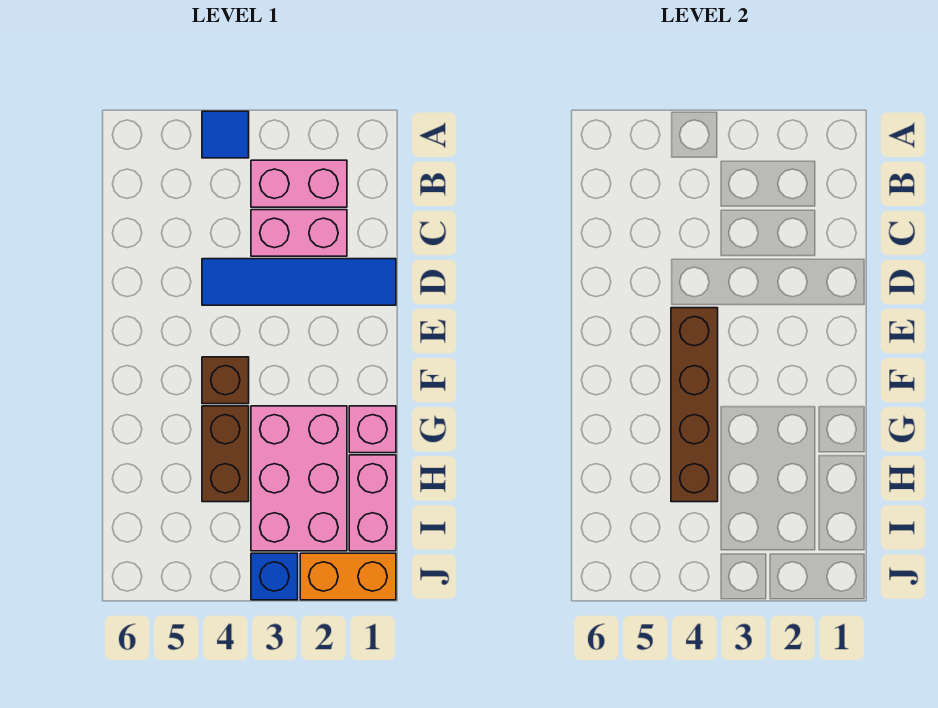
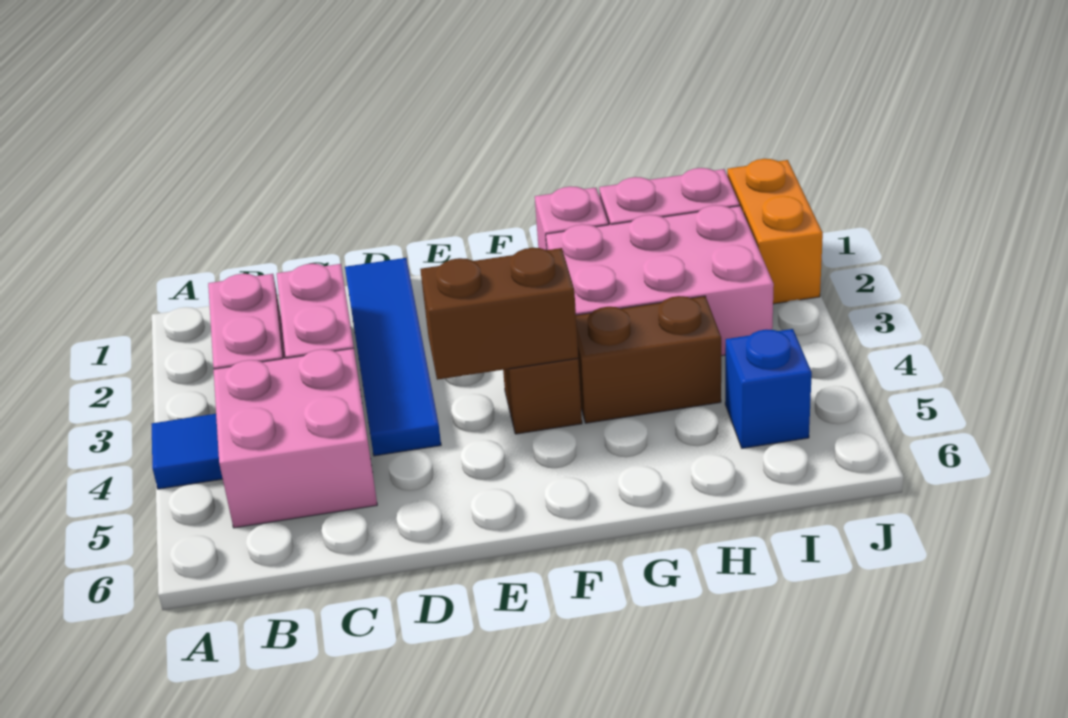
none -> pink 2x2 brick [214,348,377,528]
brown 1x4 brick [671,308,718,502] -> brown 1x2 brick [420,248,578,380]
blue 1x1 brick [251,553,298,600] -> blue 1x1 brick moved to [725,329,812,448]

